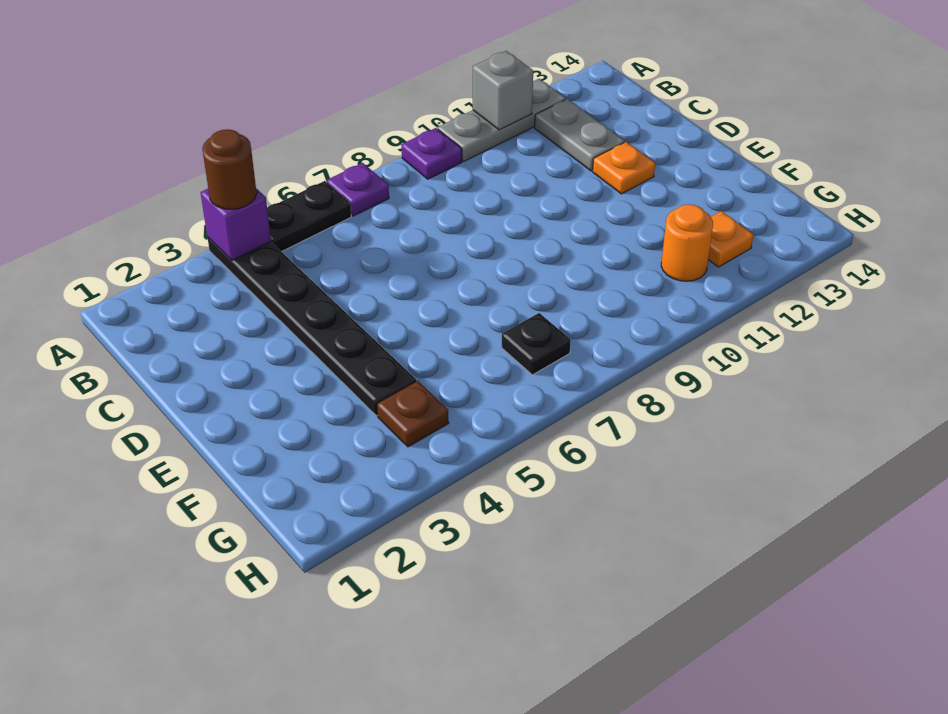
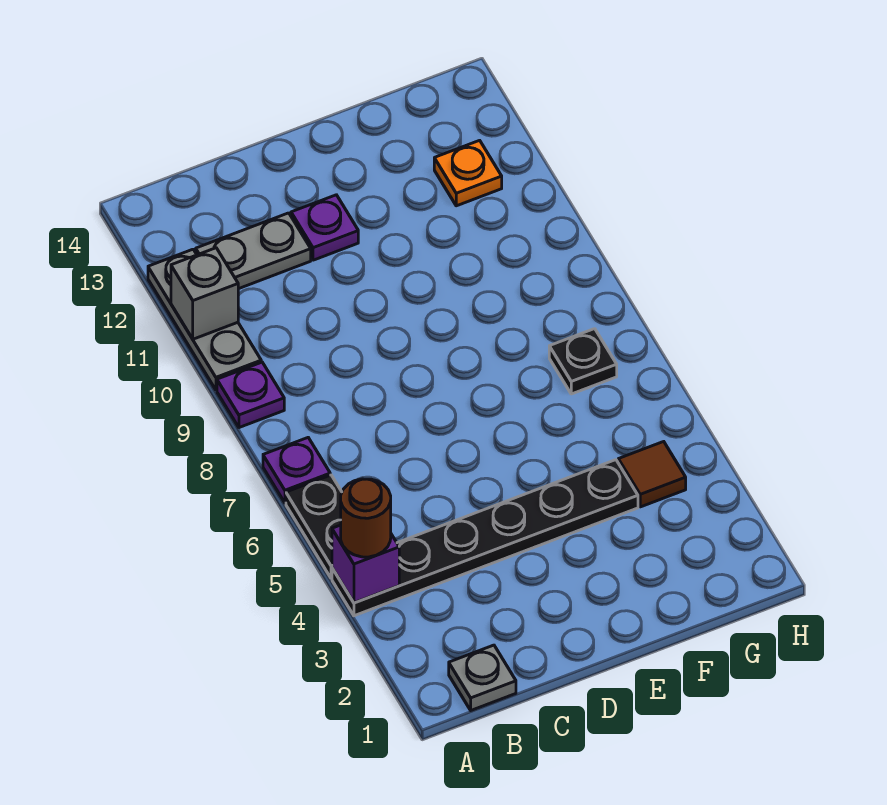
none -> grey 1x1 plate [449,645,516,710]
orange 1x1 plate [593,142,655,194] -> purple 1x1 plate [291,195,358,260]
brown 1x1 plate [377,381,449,447] -> brown 1x1 tile [618,442,686,507]
orange 1x1 round brick [661,204,713,281] -> none

